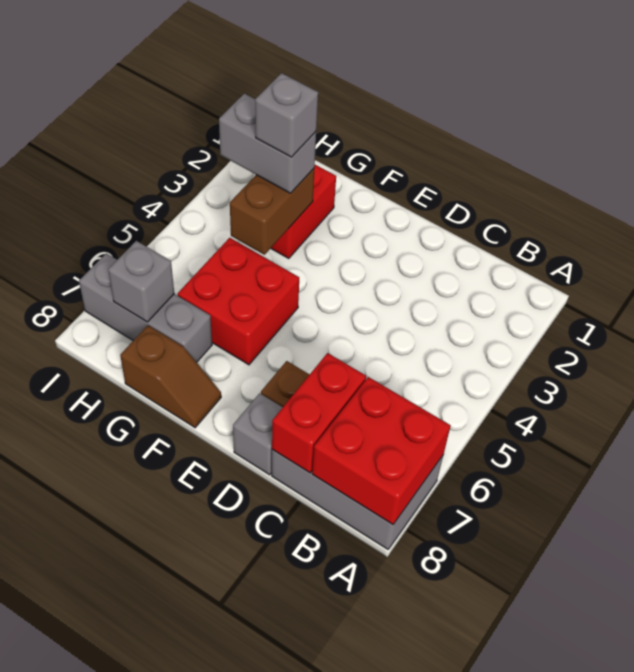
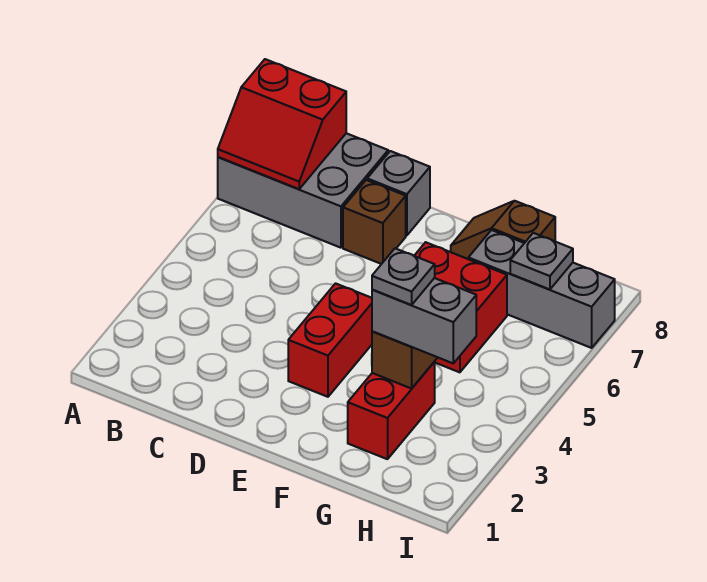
red 2x2 brick [312,377,451,524] -> red 2x2 slope [218,59,346,189]
red 1x2 brick [272,353,366,473] -> red 1x2 brick moved to [288,283,372,397]
grey 1x1 brick [255,73,318,157] -> grey 1x1 plate [372,248,435,305]
grey 1x1 brick [108,241,174,322] -> grey 1x1 plate [510,233,573,289]

